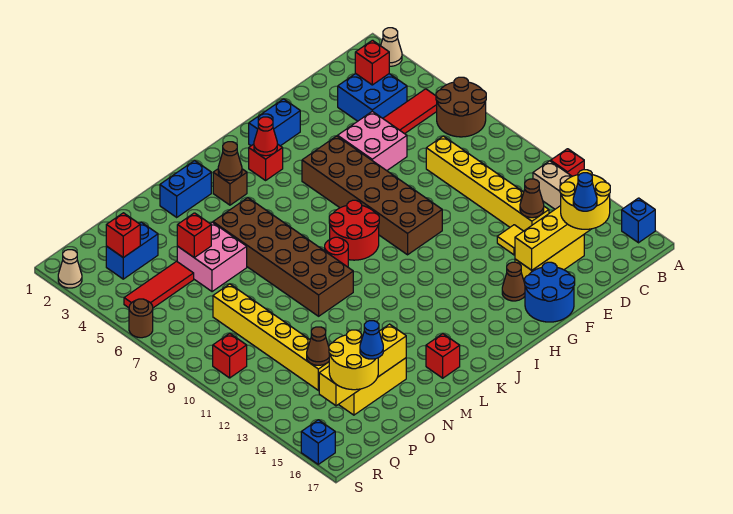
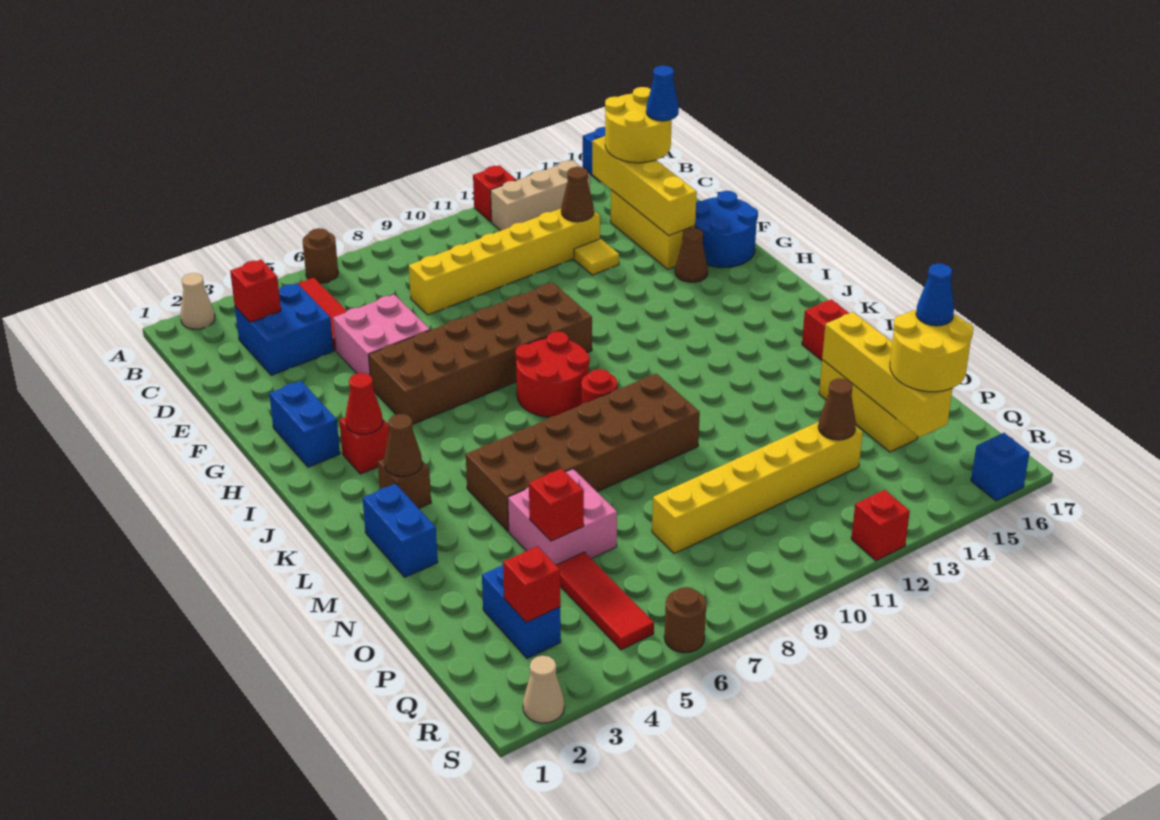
brown 2x2 round brick [436,77,486,137] -> brown 1x1 round brick [303,228,338,283]
red 1x1 brick [213,333,247,378] -> red 1x1 brick moved to [851,490,910,561]

